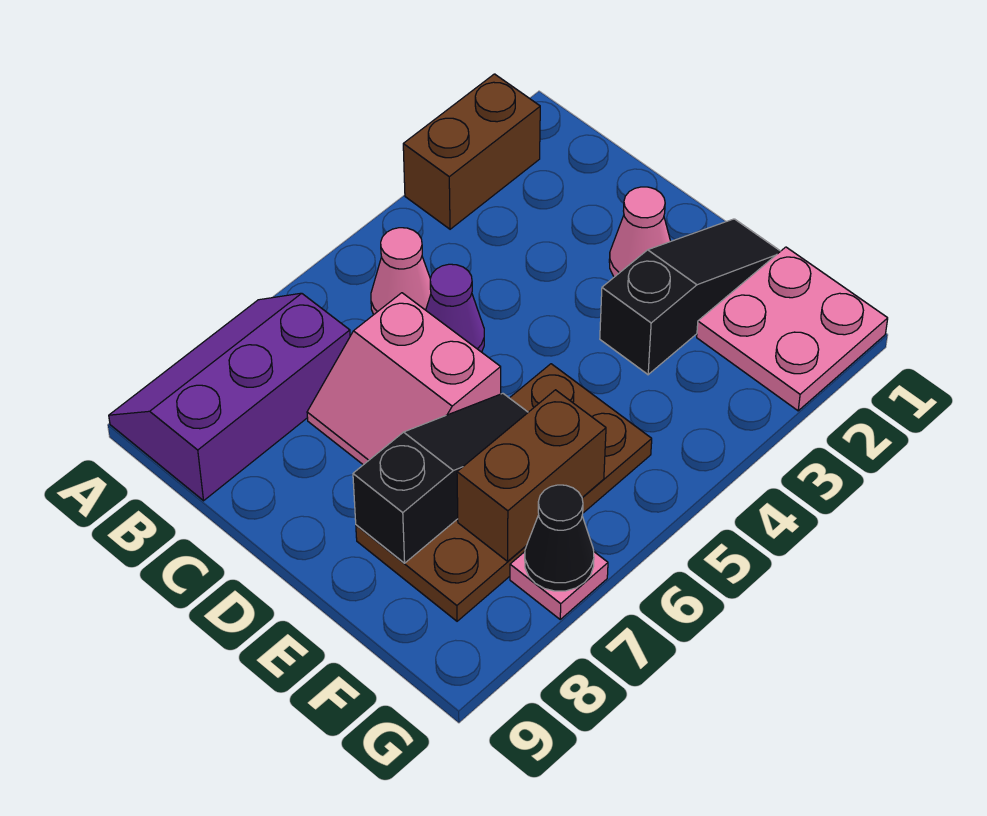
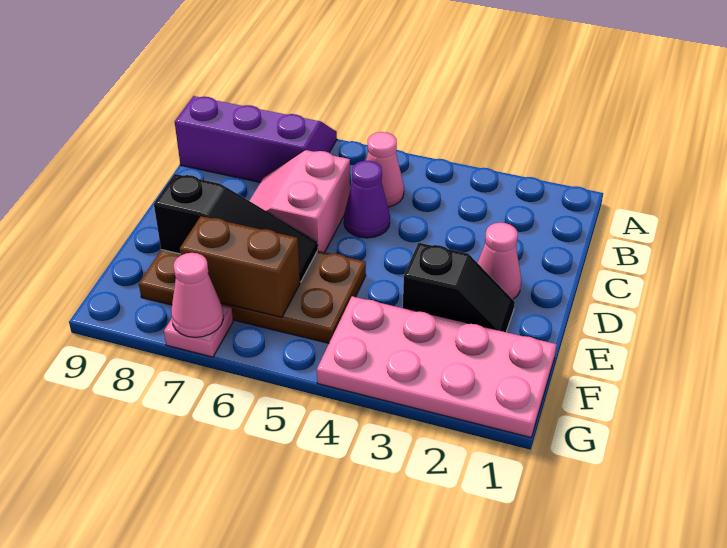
brown 1x2 brick [403,74,540,229] -> none
black 1x3 slope [600,219,780,375] -> black 1x2 slope [403,243,515,332]
pink 2x2 plate [697,247,888,411] -> pink 2x4 plate [317,296,557,437]
black 1x1 cone [525,485,594,591] -> pink 1x1 cone [171,253,223,337]

